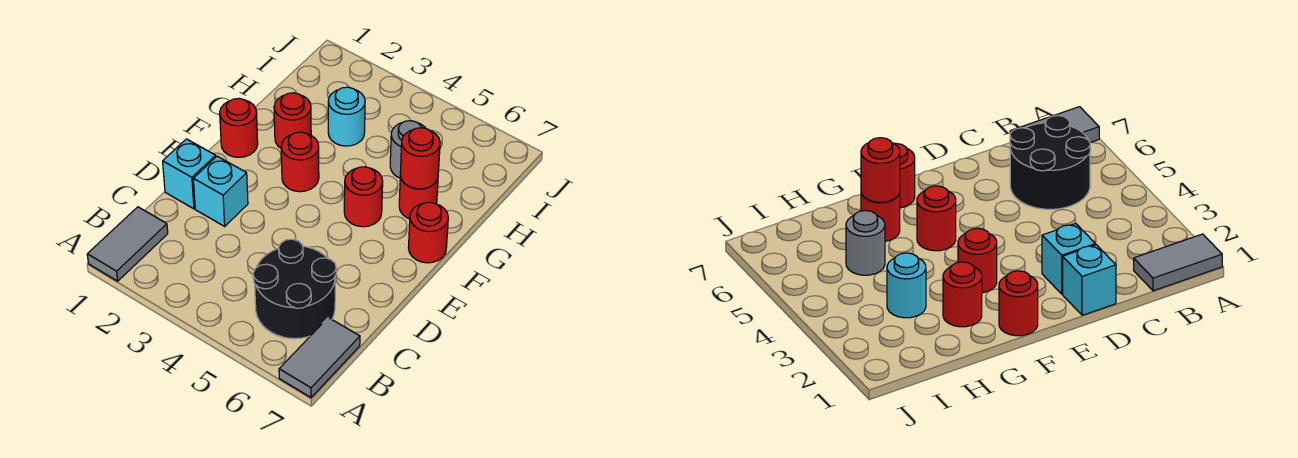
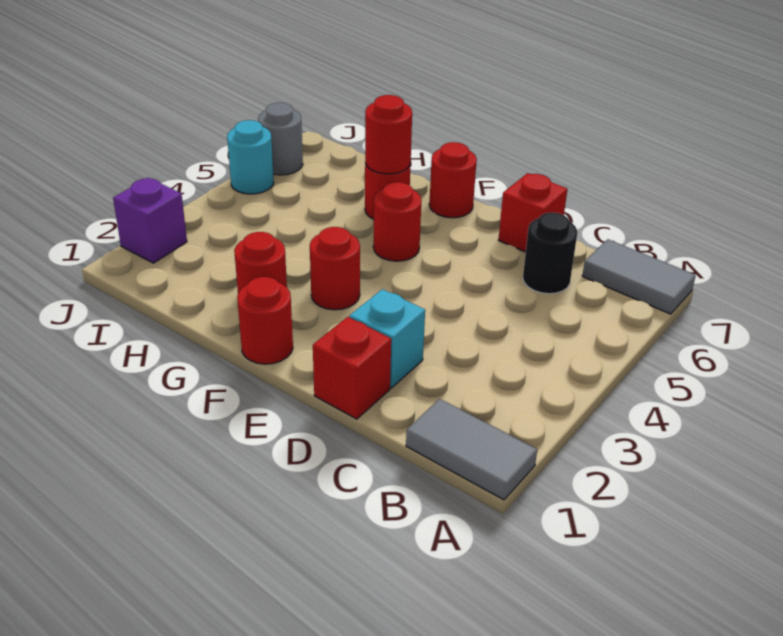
black 2x2 round brick [253,239,336,339] -> black 1x1 round brick [523,213,577,294]
cyan 1x1 brick [163,139,216,209] -> red 1x1 brick [313,317,391,419]
none -> red 1x1 brick [499,173,567,252]
cyan 1x1 round brick [328,87,365,146] -> cyan 1x1 round brick moved to [227,120,274,194]
grey 1x1 round brick [390,121,426,178] -> grey 1x1 round brick moved to [258,103,303,175]
none -> purple 1x1 brick [113,178,187,263]

